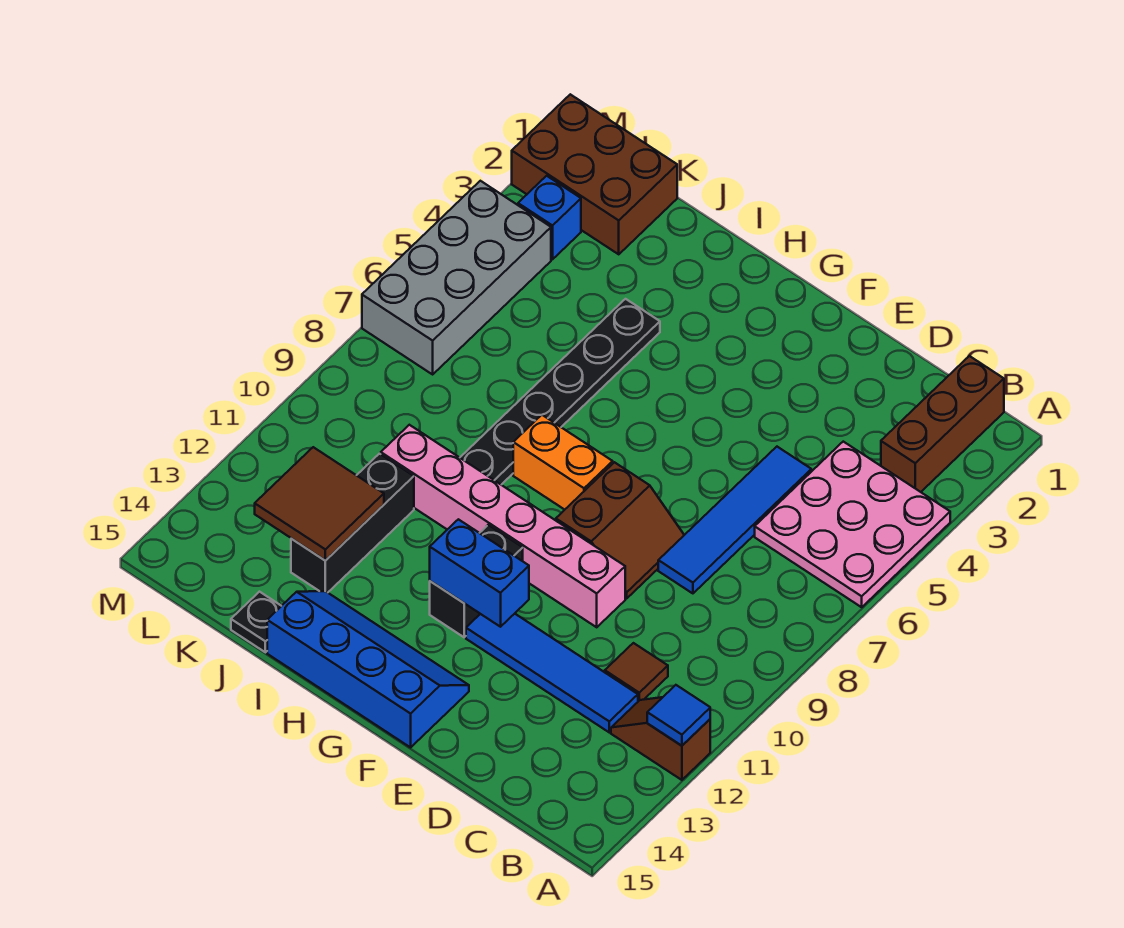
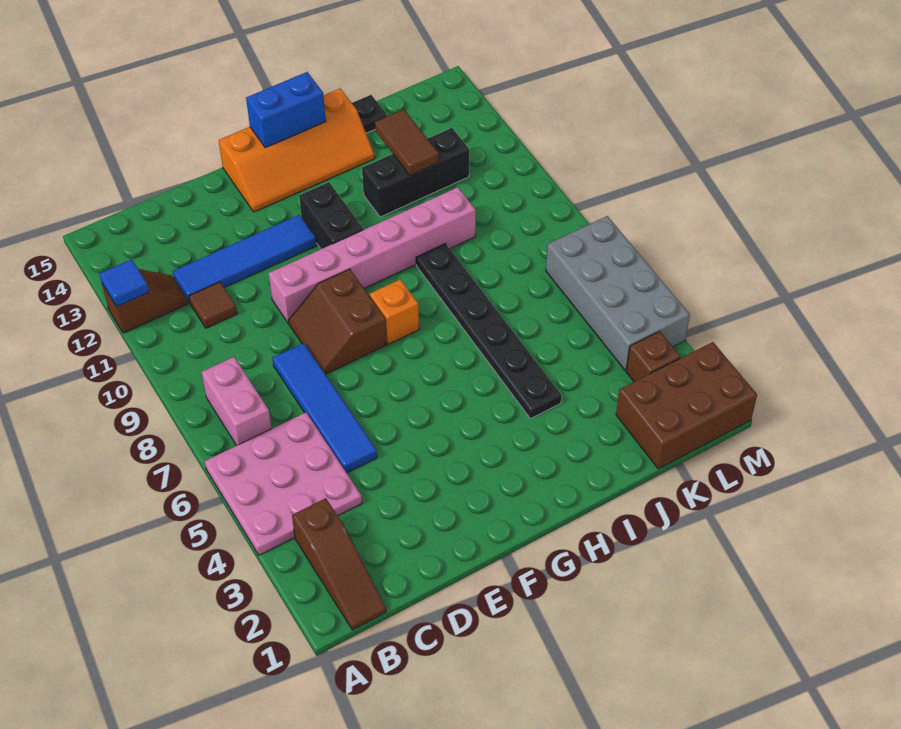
brown 1x3 brick [881,356,1004,492] -> brown 1x3 slope [292,498,386,630]
none -> pink 1x2 brick [202,357,272,446]
blue 1x2 brick [430,519,529,627] -> blue 1x2 brick moved to [246,72,326,148]
blue 2x4 slope [267,591,469,747] -> orange 2x4 slope [219,89,375,212]
orange 1x2 brick [513,415,613,510] -> orange 1x1 brick [370,279,419,344]
black 1x3 brick [291,454,414,592] -> black 1x3 brick turned to [362,128,469,217]
brown 2x2 tile [255,447,384,561] -> brown 1x2 tile [375,109,439,175]
blue 1x1 brick [518,176,581,259] -> brown 1x1 brick [626,331,680,382]

